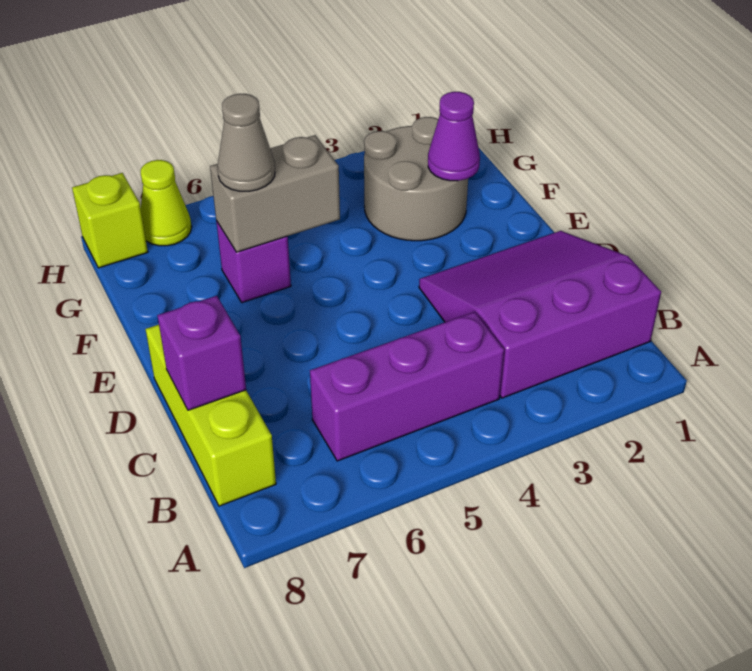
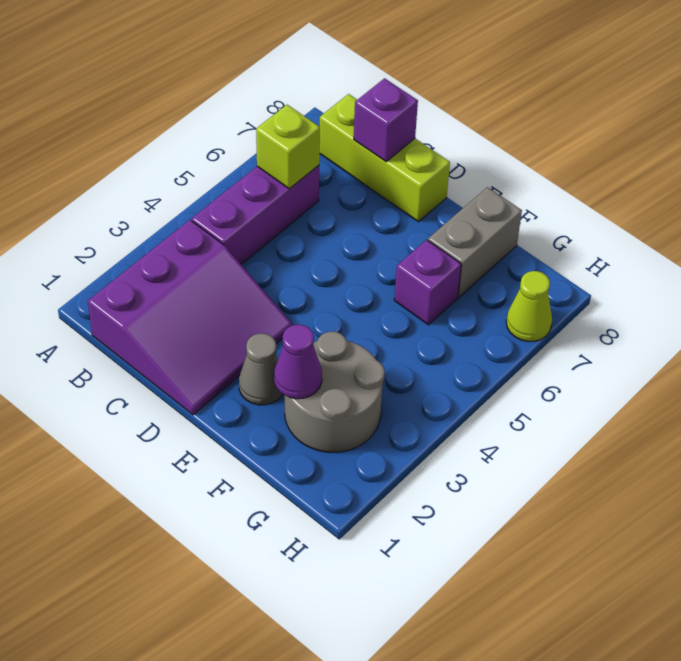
grey 1x2 brick [210,135,340,252] -> grey 1x2 brick moved to [428,187,522,297]
grey 1x1 cone [217,94,275,191] -> grey 1x1 cone moved to [239,334,283,405]
lime 1x1 brick [72,173,148,268] -> lime 1x1 brick moved to [256,105,320,189]

